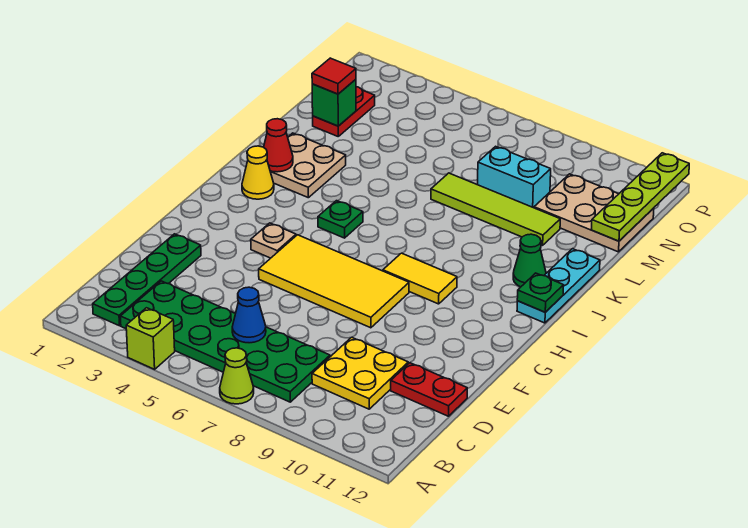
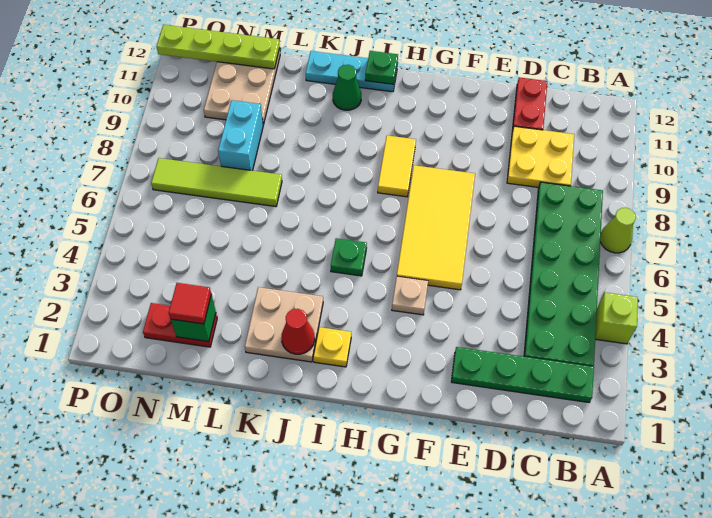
blue 1x1 cone [232,287,266,343] -> none
yellow 1x1 cone [242,146,274,199] -> yellow 1x1 plate [313,327,351,367]
lime 1x4 tile [431,173,560,245] -> lime 1x4 tile turned to [151,158,282,207]

